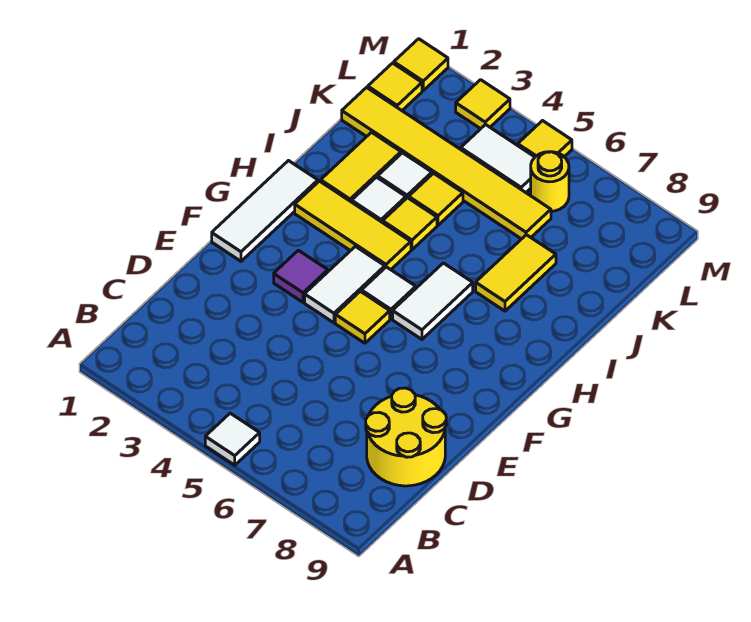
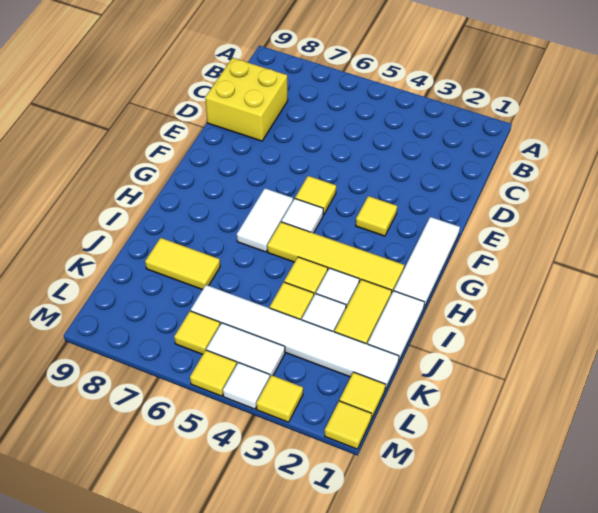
white 1x1 tile [205,413,260,465] -> white 1x1 tile moved to [223,362,270,409]
yellow 2x2 round brick [366,388,446,486] -> yellow 2x2 brick [205,58,288,141]
purple 1x1 tile [274,250,328,302] -> yellow 1x1 tile [356,196,397,236]
white 1x2 tile [305,246,385,323] -> white 1x2 tile moved to [368,291,424,362]
yellow 1x3 tile [295,181,411,270] -> yellow 1x4 tile [267,222,404,294]
yellow 1x2 tile [476,235,556,311] -> yellow 1x2 tile turned to [145,238,220,290]
yellow 1x6 tile [342,87,551,239] -> white 1x6 tile [191,285,399,390]
yellow 1x1 round brick [531,152,569,211] -> yellow 1x1 tile [174,311,220,354]

